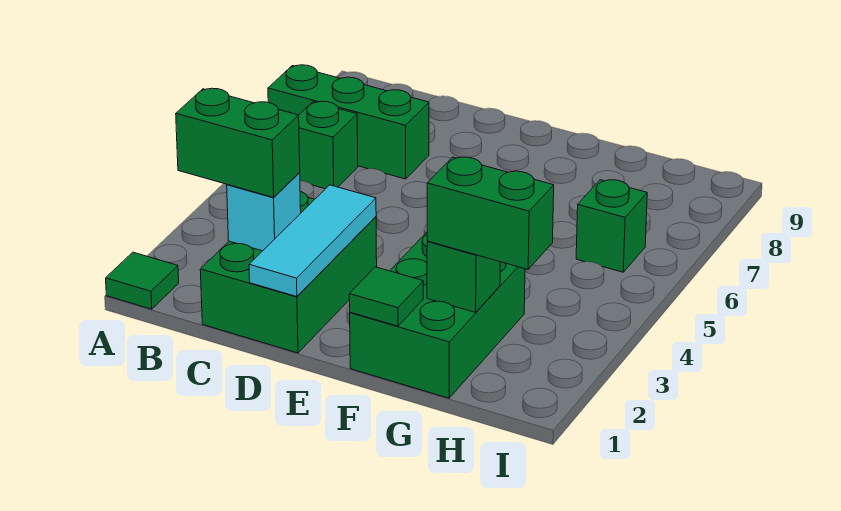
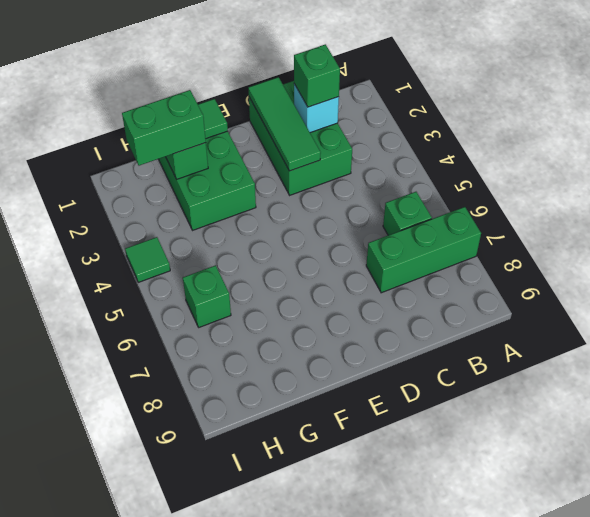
green 1x1 tile [106,252,179,309] -> green 1x1 tile moved to [125,237,170,282]
green 1x2 brick [176,88,300,197] -> green 1x1 brick [294,44,340,107]
cyan 1x3 tile [249,185,376,297] -> green 1x3 tile [248,77,321,171]

